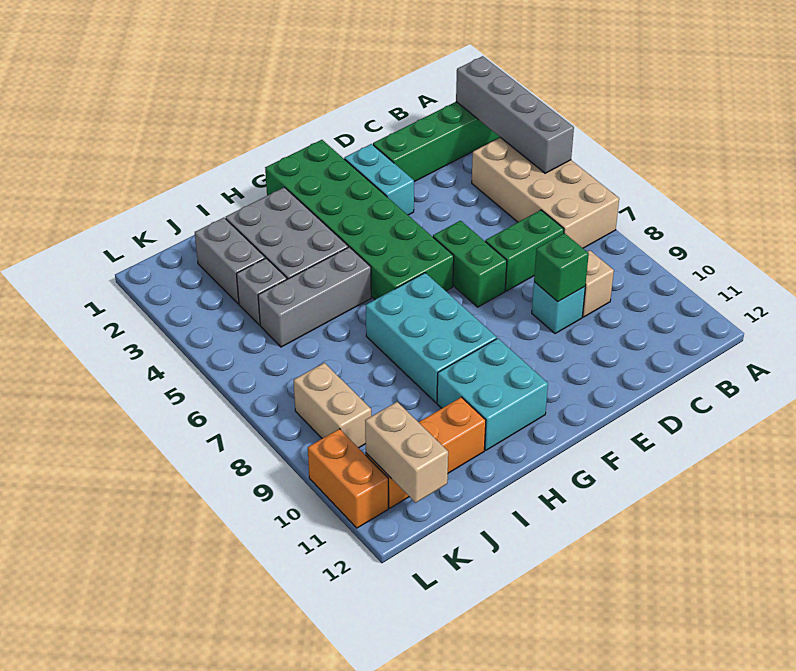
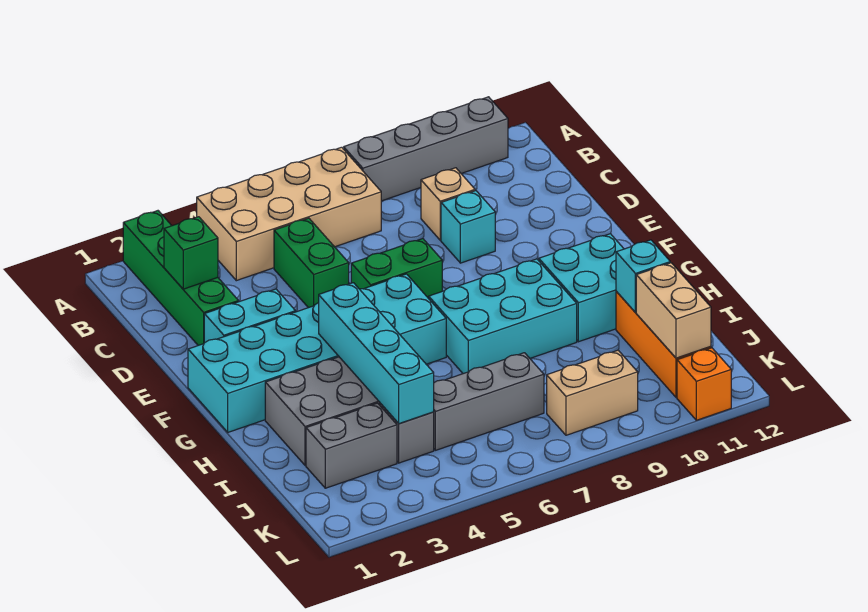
grey 1x4 brick [456,56,574,173] -> grey 1x4 brick moved to [344,97,508,201]
green 1x2 brick [485,210,564,291] -> green 1x2 brick moved to [274,218,349,308]
green 1x1 brick [534,233,589,302] -> green 1x1 brick moved to [164,217,218,289]
green 2x6 brick [265,140,454,300] -> cyan 2x6 brick [188,274,446,432]
none -> cyan 1x4 brick [319,283,434,424]
grey 1x3 brick [258,247,371,347] -> grey 1x3 brick turned to [434,353,544,450]
none -> cyan 1x1 brick [616,240,670,312]
tan 1x2 brick [365,402,448,503] -> tan 1x2 brick turned to [636,263,711,358]
orange 1x2 brick [308,429,388,528] -> orange 1x1 brick [677,348,731,420]

